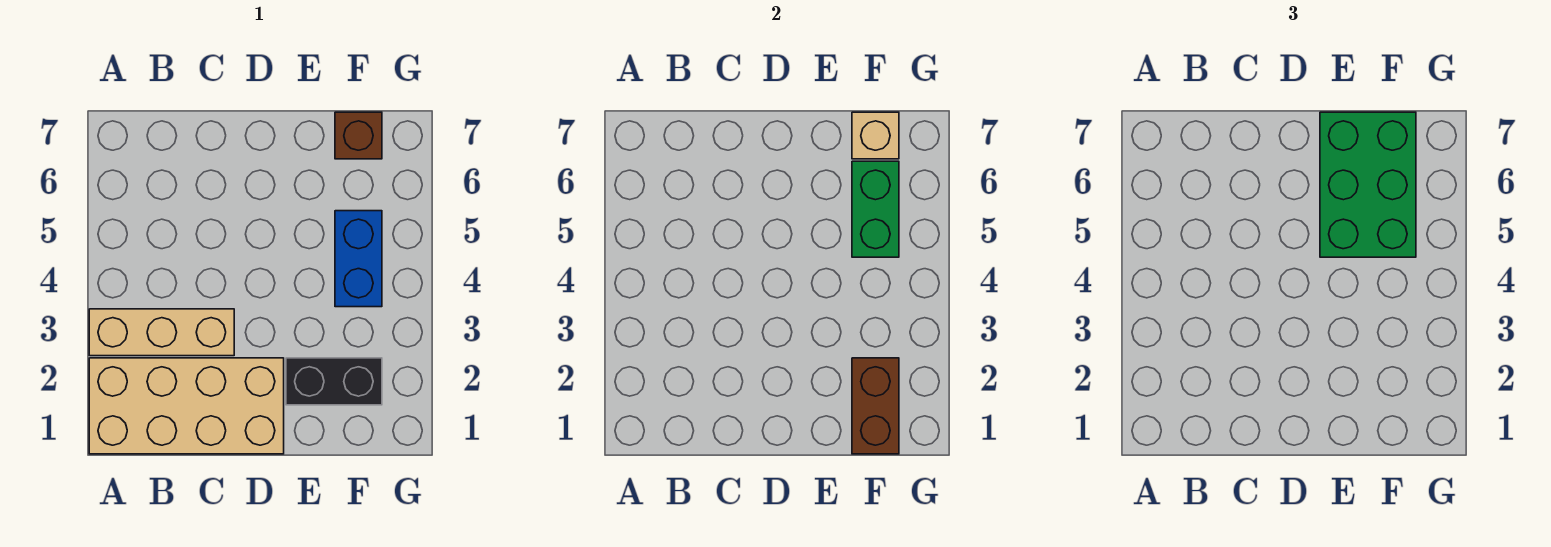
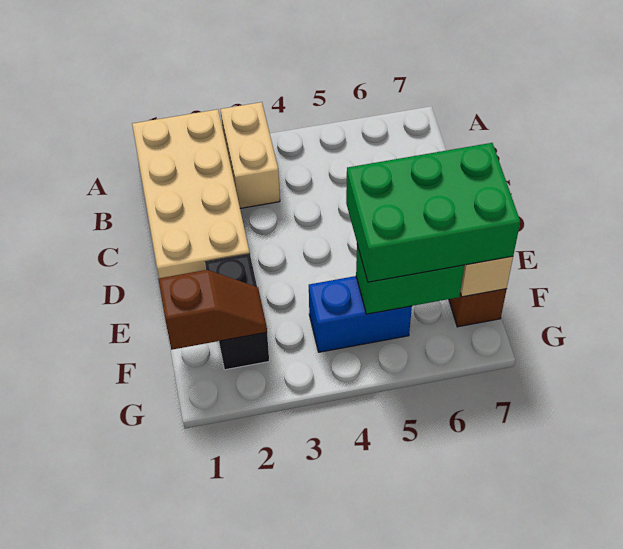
tan 1x3 brick [89,309,234,356] -> tan 1x2 brick [220,102,280,208]
brown 1x2 brick [852,358,899,454] -> brown 1x2 slope [158,270,267,350]

